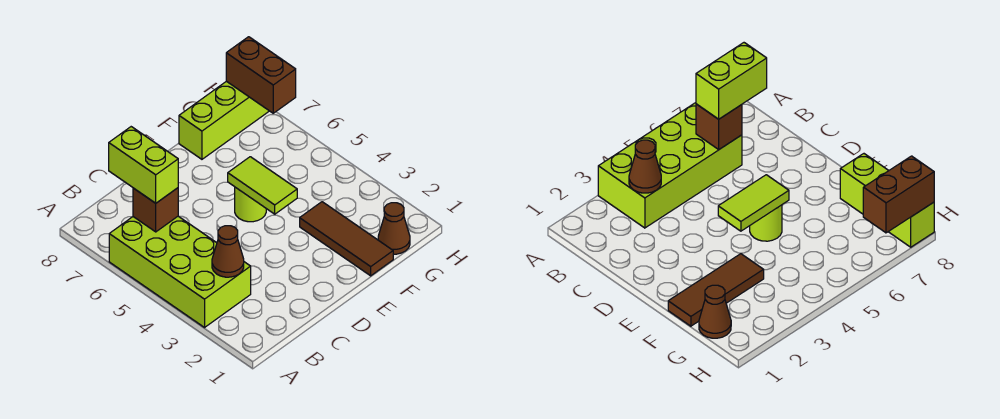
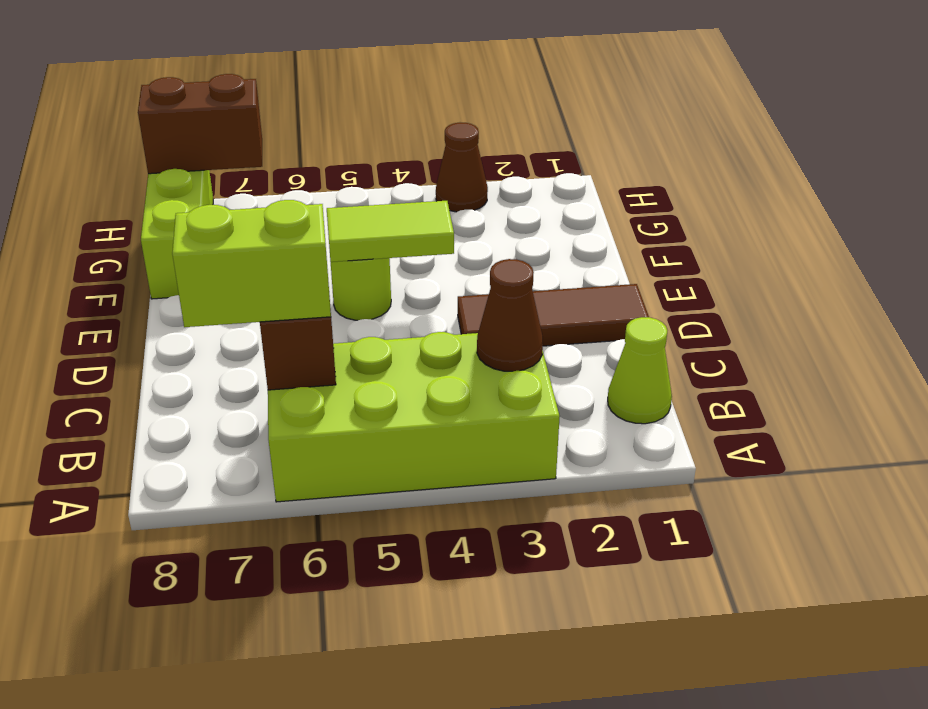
none -> lime 1x1 cone [608,317,672,424]
brown 1x3 tile [300,202,393,276] -> brown 1x3 tile moved to [458,284,649,346]
brown 1x1 cone [378,203,410,254] -> brown 1x1 cone moved to [436,123,488,212]

